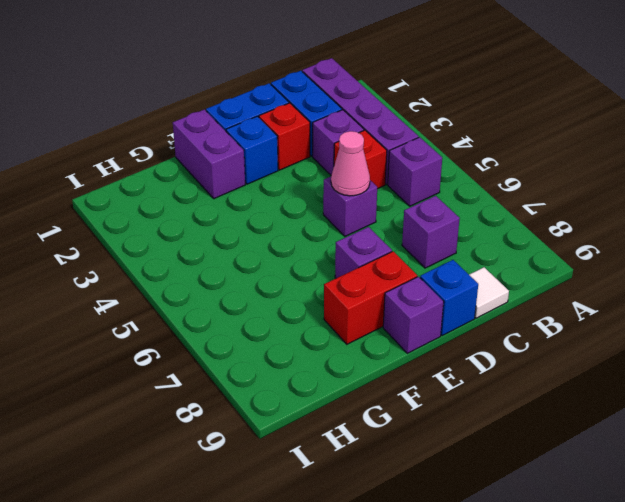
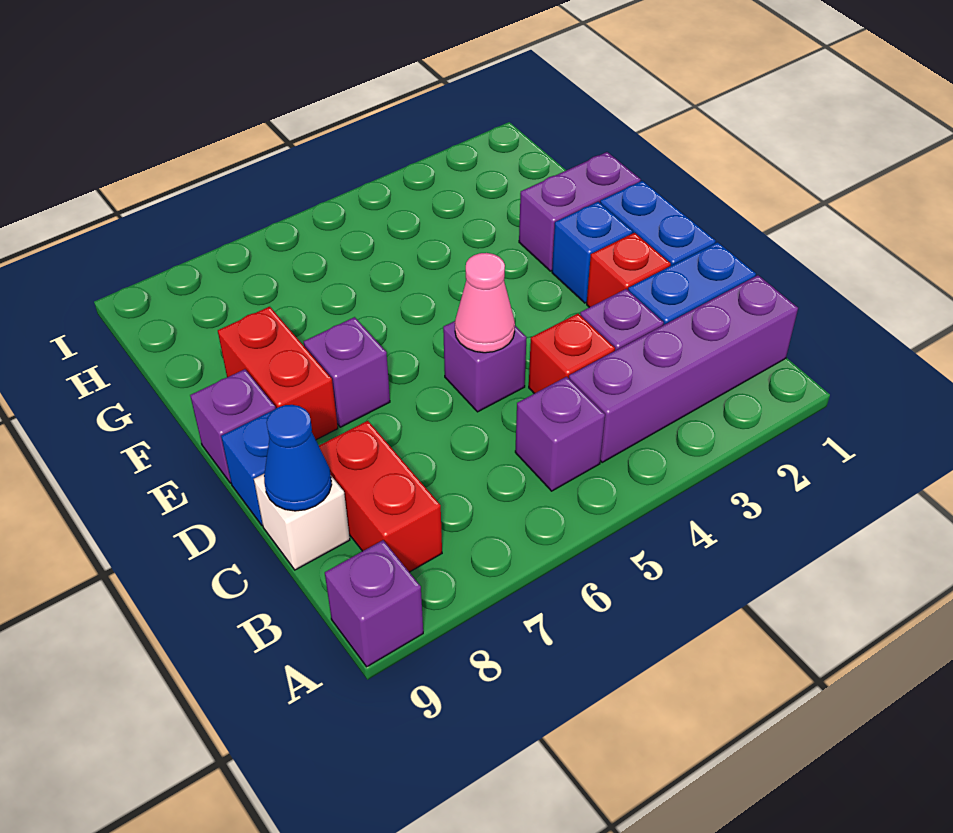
none -> red 1x2 brick [319,421,442,572]
purple 1x1 brick [402,196,460,268] -> purple 1x1 brick moved to [325,540,423,667]
white 1x1 tile [469,267,509,318] -> white 1x1 brick [254,474,350,570]
none -> blue 1x1 cone [264,405,332,511]

